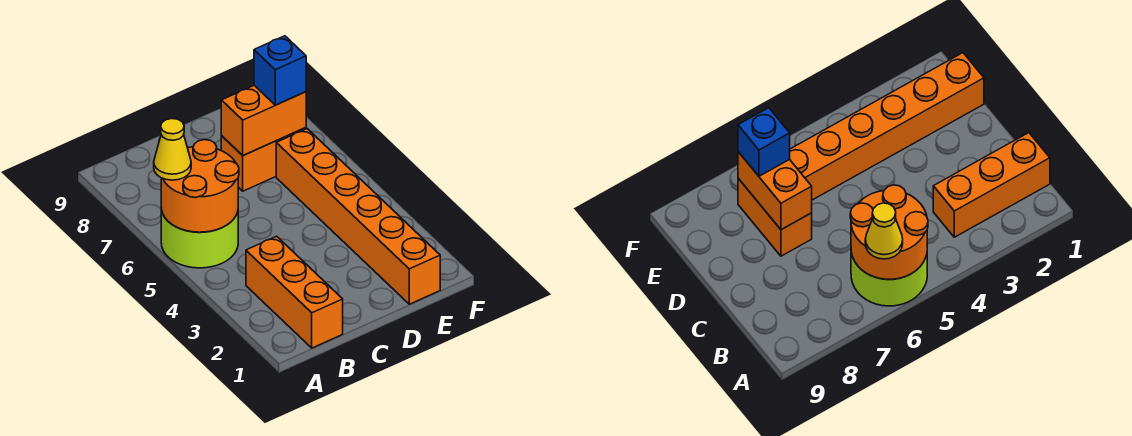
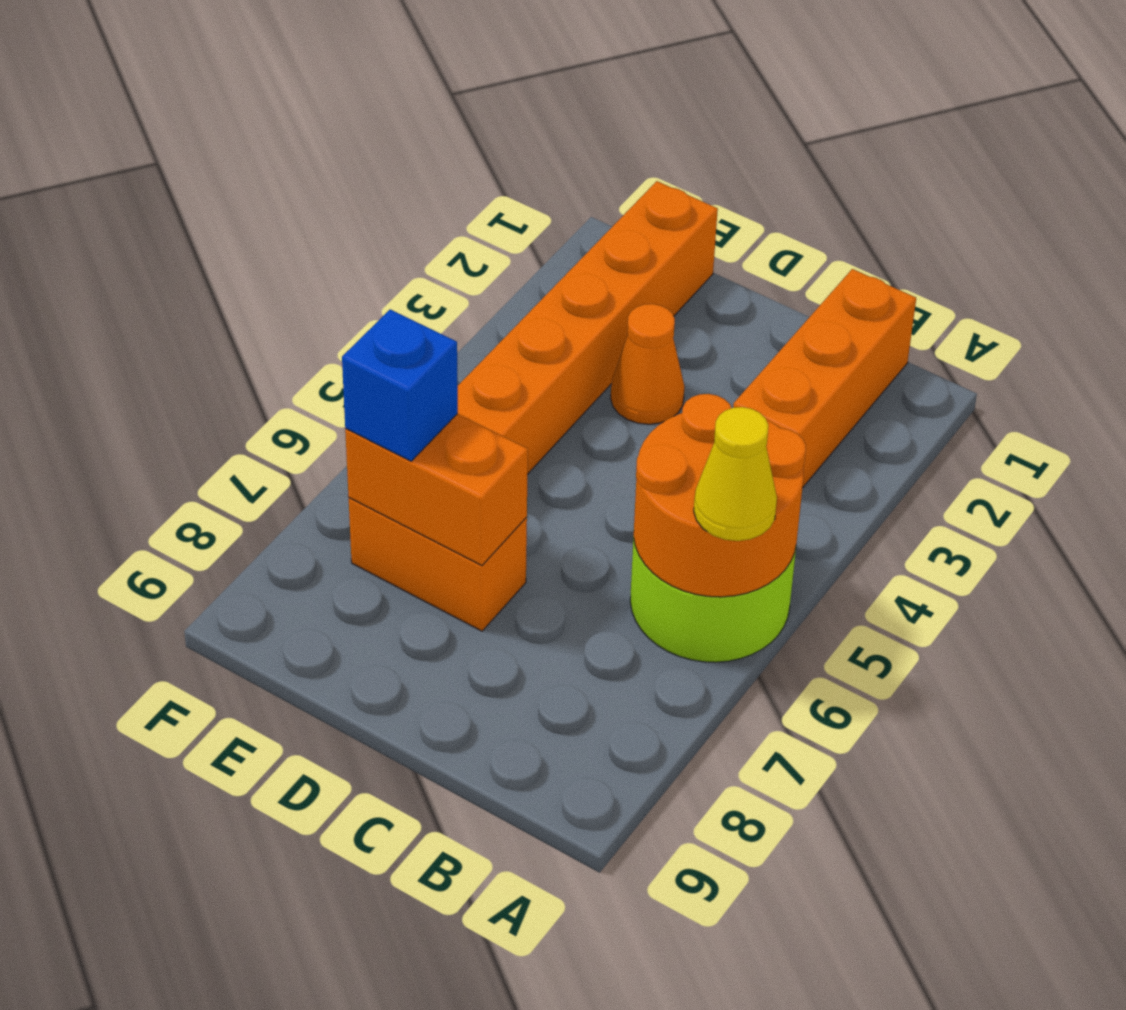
none -> orange 1x1 cone [611,304,685,424]

